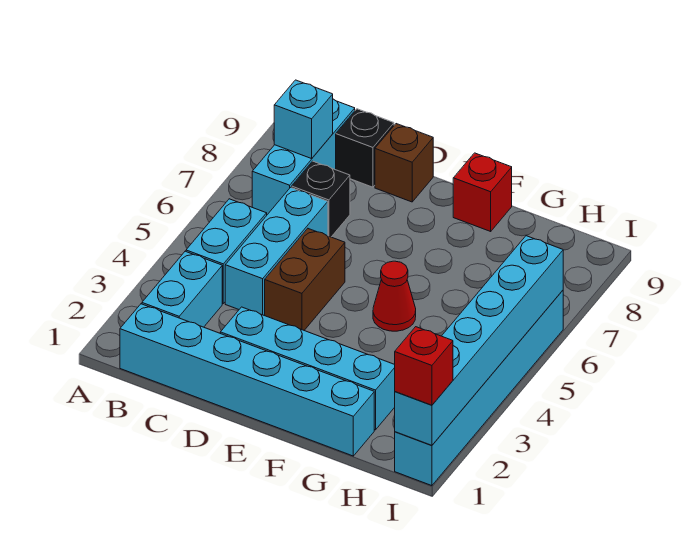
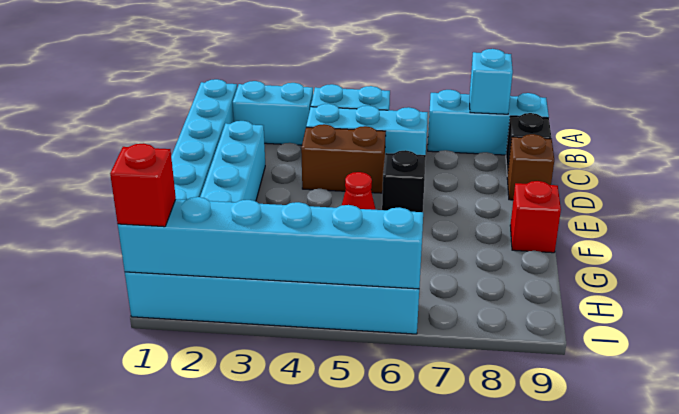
black 1x1 brick [292,161,350,237] -> black 1x1 brick moved to [382,150,426,212]

